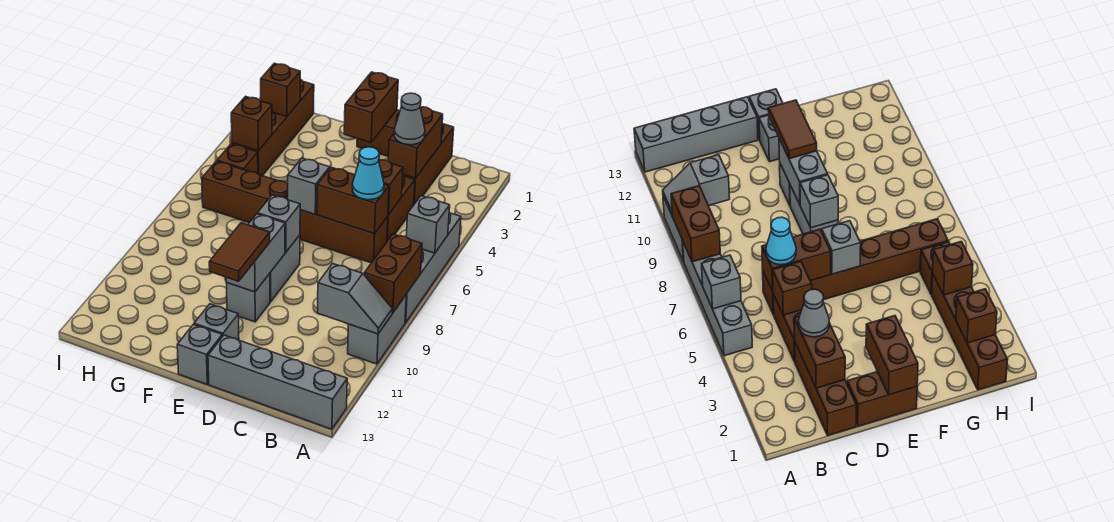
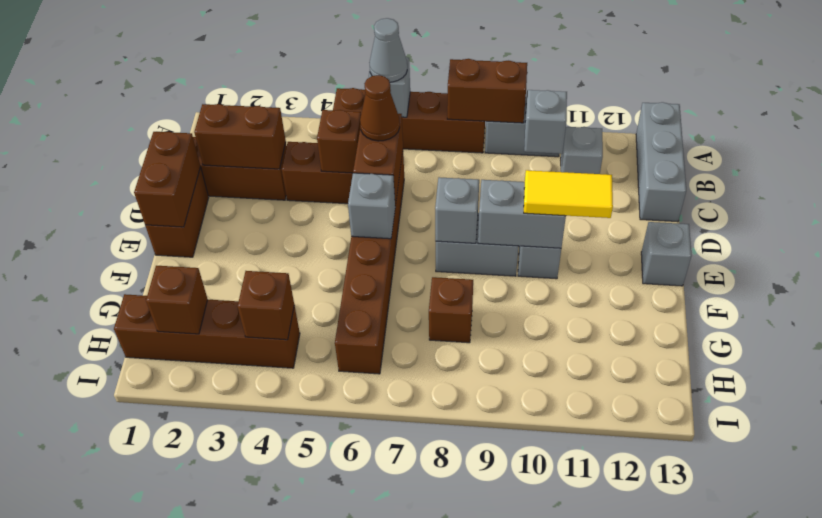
grey 1x4 brick [405,213,461,323] -> brown 1x4 brick [333,88,485,153]
grey 1x4 brick [208,335,347,429] -> grey 1x3 brick [636,102,686,222]
grey 1x1 cone [394,93,425,145] -> grey 1x1 cone moved to [369,18,407,82]
cyan 1x1 cone [352,147,384,200] -> brown 1x1 cone [360,75,400,141]
brown 1x2 brick [344,72,398,142] -> brown 1x2 brick turned to [134,132,201,227]
brown 1x2 tile [209,223,270,281] -> yellow 1x2 tile [524,170,613,218]
grey 1x1 brick [194,304,239,340] -> grey 1x1 brick moved to [561,127,603,174]
brown 1x1 brick [217,144,258,174] -> brown 1x1 brick moved to [429,277,473,343]

